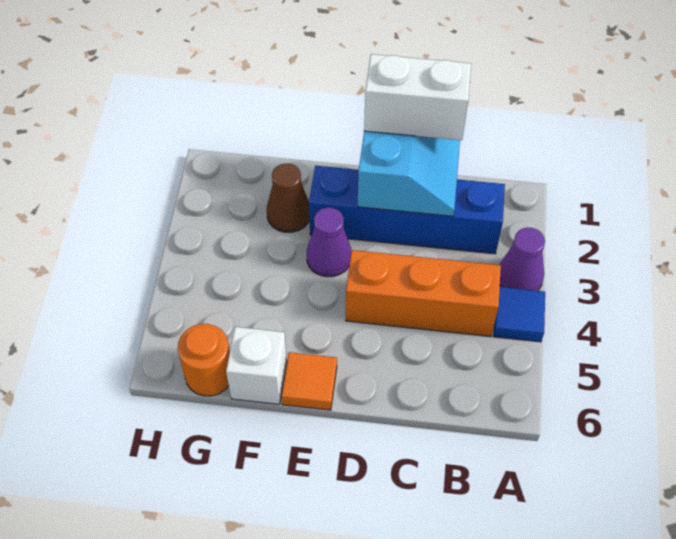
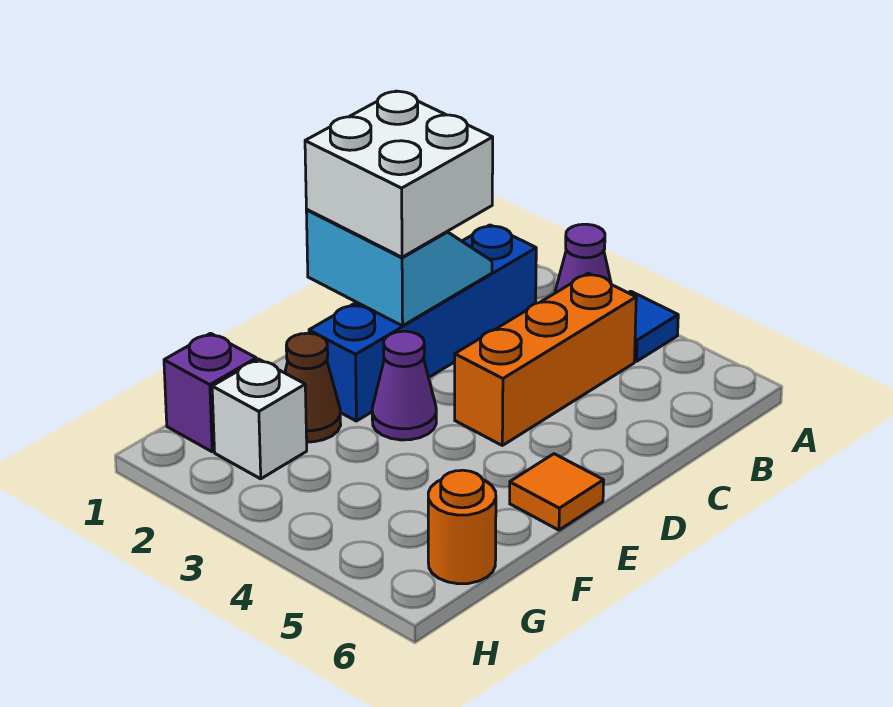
white 1x2 brick [364,54,471,140] -> white 2x2 brick [305,91,493,257]
white 1x1 brick [226,327,287,404] -> white 1x1 brick moved to [212,359,307,479]
none -> purple 1x1 brick [164,333,256,452]

